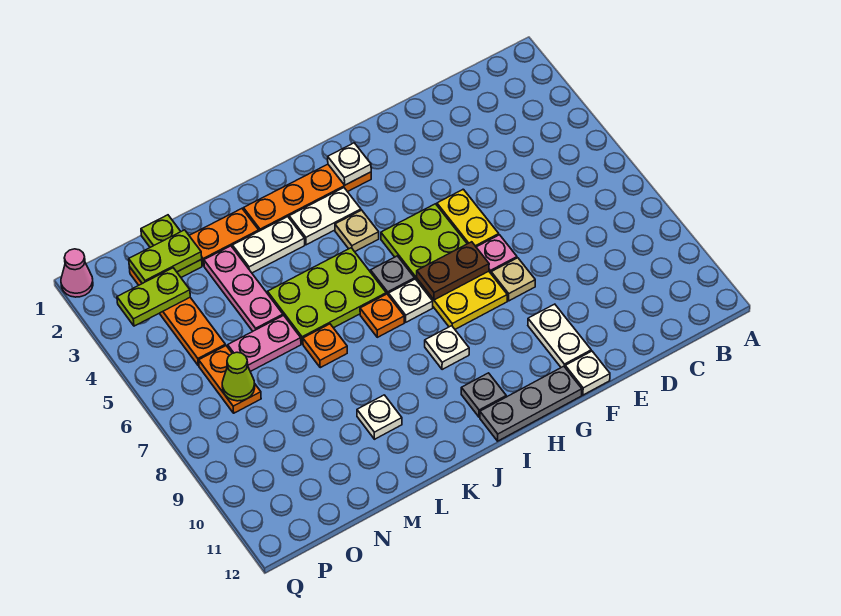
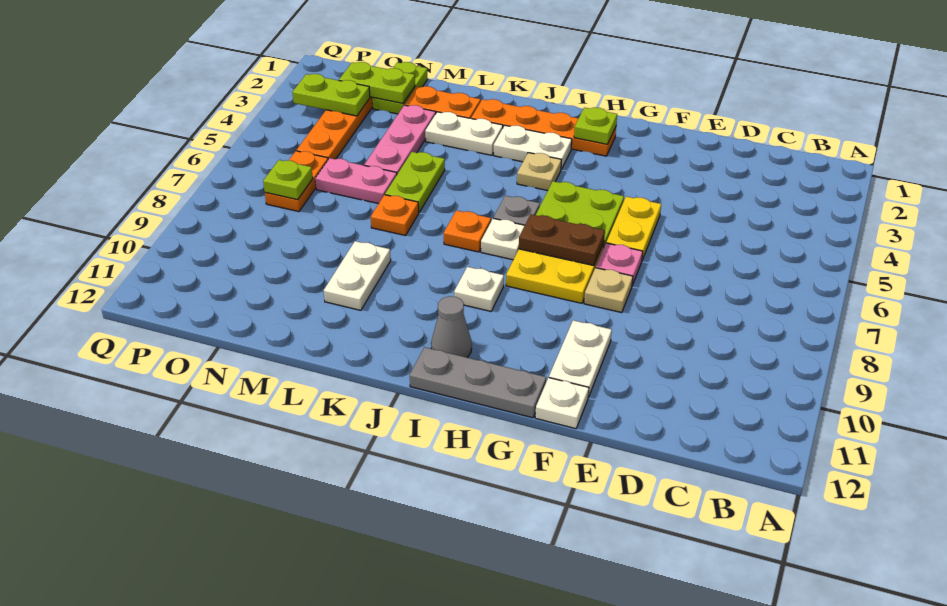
white 1x1 plate [328,143,371,185] -> lime 1x1 plate [574,107,617,144]
grey 1x1 plate [461,373,506,417] -> grey 1x1 cone [431,296,472,357]
lime 2x3 plate [268,248,386,344] -> lime 1x2 plate [385,152,445,212]
white 1x1 plate [357,395,402,439] -> white 1x2 plate [324,241,391,310]
lime 1x1 cone [222,352,255,401] -> lime 1x1 plate [263,160,313,200]
pink 1x1 cone [61,249,93,297] -> none

